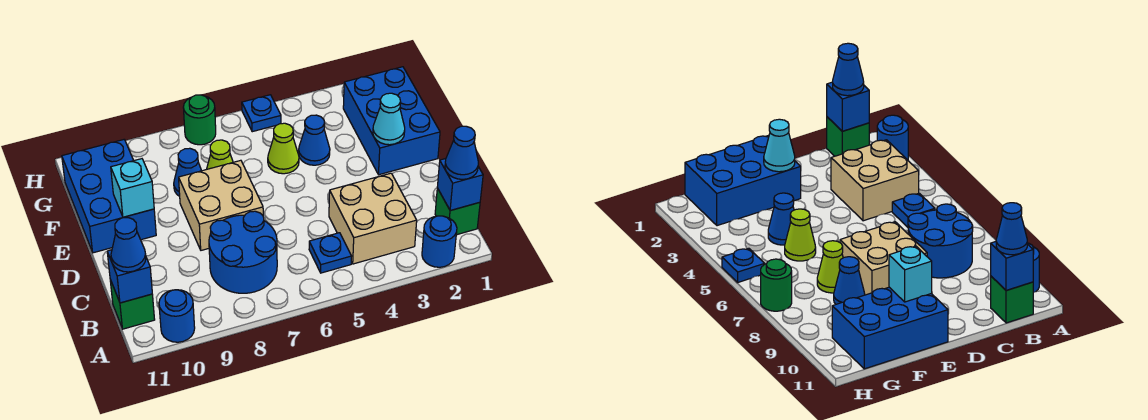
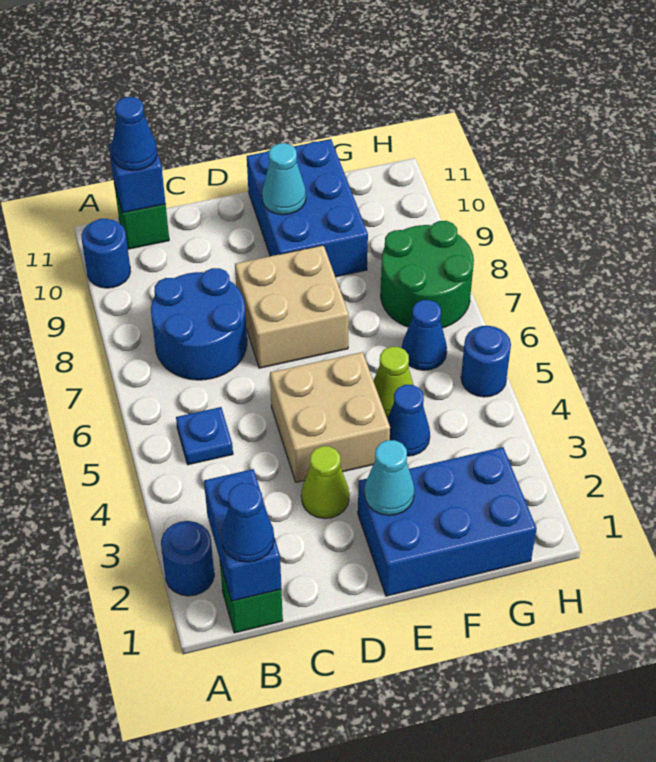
blue 1x1 brick [437,159,483,211] -> blue 1x2 brick [204,469,281,601]
tan 2x2 brick [329,173,417,264] -> tan 2x2 brick moved to [270,352,390,482]
blue 2x3 brick [62,140,156,253] -> blue 2x3 brick turned to [247,139,368,277]
cyan 1x1 brick [111,159,154,217] -> cyan 1x1 cone [262,143,306,215]
lime 1x1 cone [207,140,233,169] -> lime 1x1 cone moved to [301,446,349,518]
blue 1x1 cone [174,148,201,196] -> blue 1x1 cone moved to [402,300,447,370]
blue 1x1 plate [242,95,281,132] -> blue 1x1 round brick [461,326,511,397]
green 1x1 round brick [183,95,216,145] -> green 2x2 round brick [381,221,474,328]

